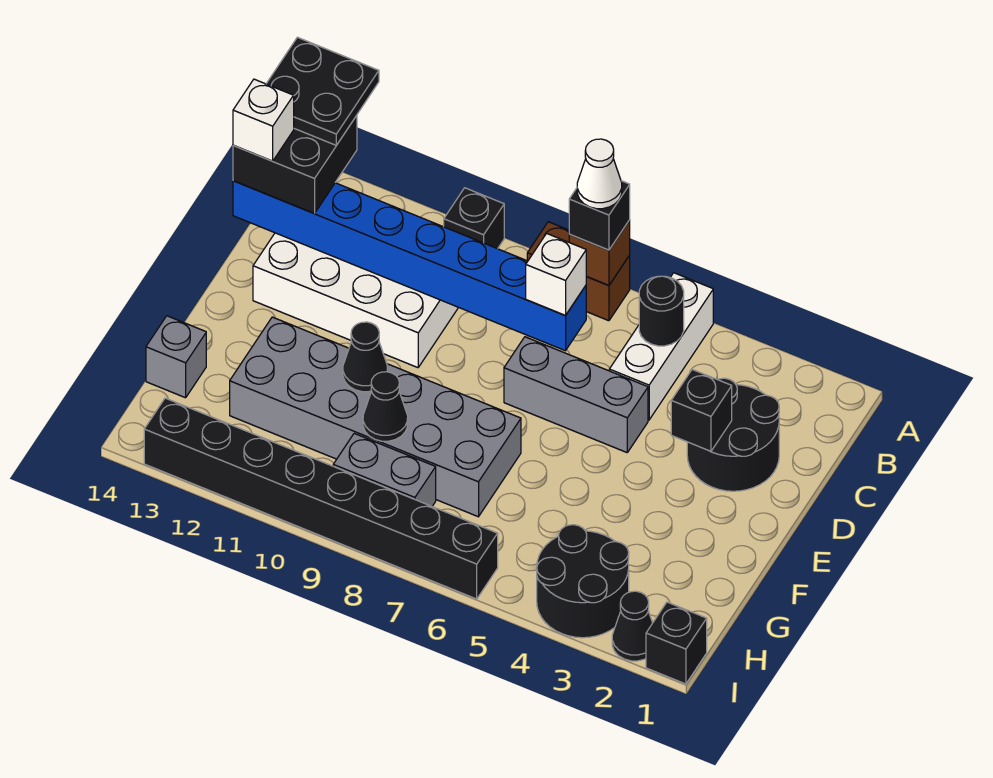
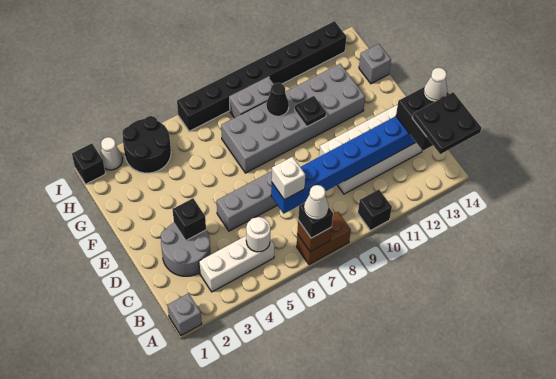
none -> grey 1x1 brick [168,293,202,336]
white 1x3 brick [609,273,713,420] -> white 1x3 brick turned to [199,236,275,292]
black 1x1 round brick [639,276,684,346] -> white 1x1 round brick [246,217,270,252]
black 2x2 round brick [687,378,779,491] -> grey 2x2 round brick [161,223,210,276]
white 1x1 brick [233,79,294,161] -> white 1x1 cone [423,68,447,103]
black 1x1 cone [343,322,387,392] -> black 1x1 plate [295,96,326,127]
black 1x1 cone [612,591,652,661] -> white 1x1 cone [100,137,122,170]

